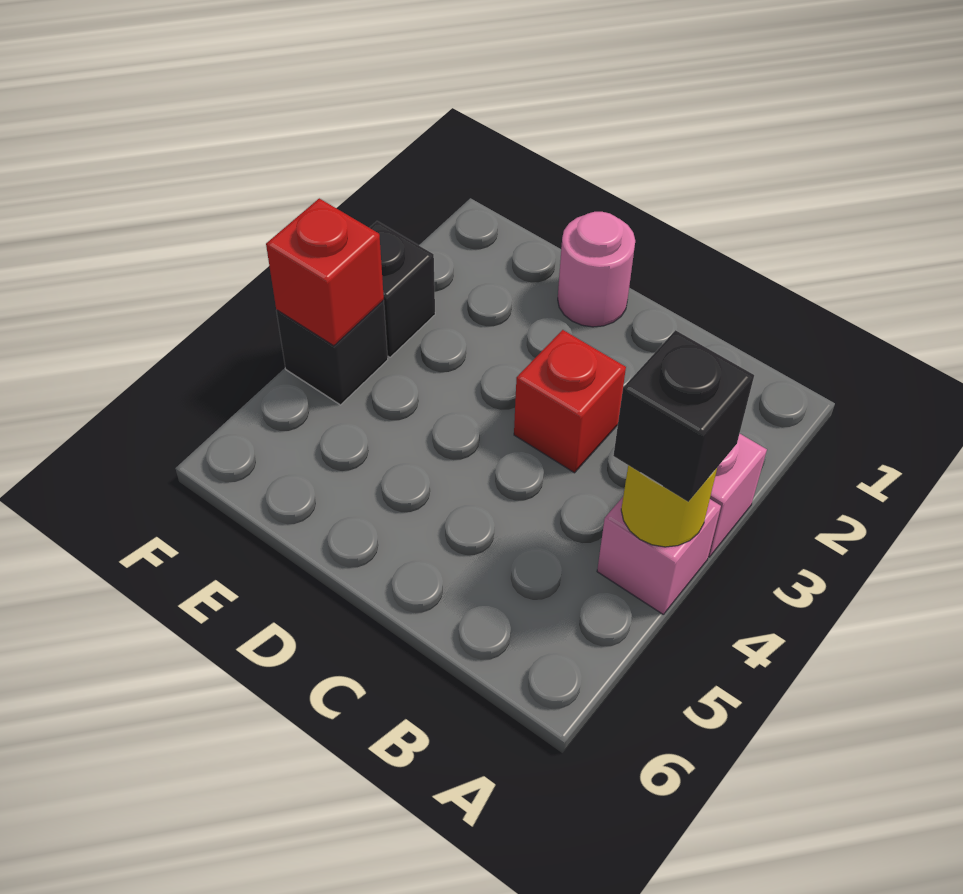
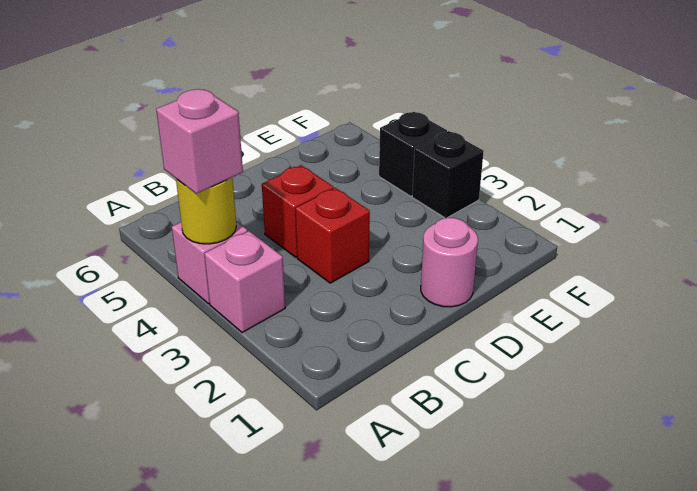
black 1x1 brick [613,330,754,502] -> pink 1x1 brick [156,89,243,194]
red 1x1 brick [266,198,384,346] -> red 1x1 brick moved to [262,165,334,257]

